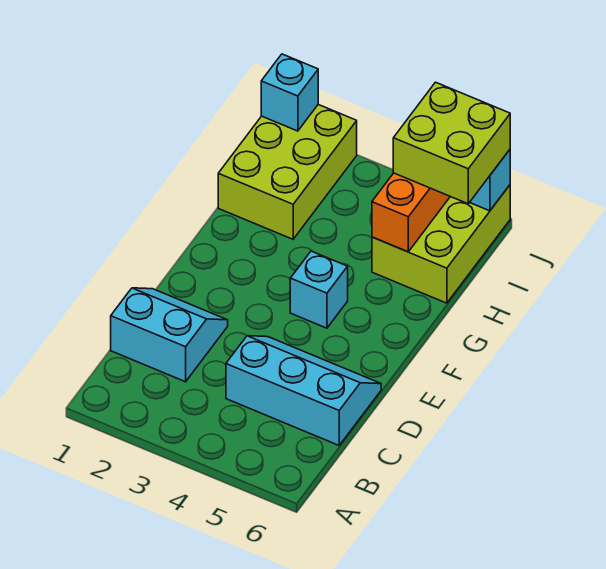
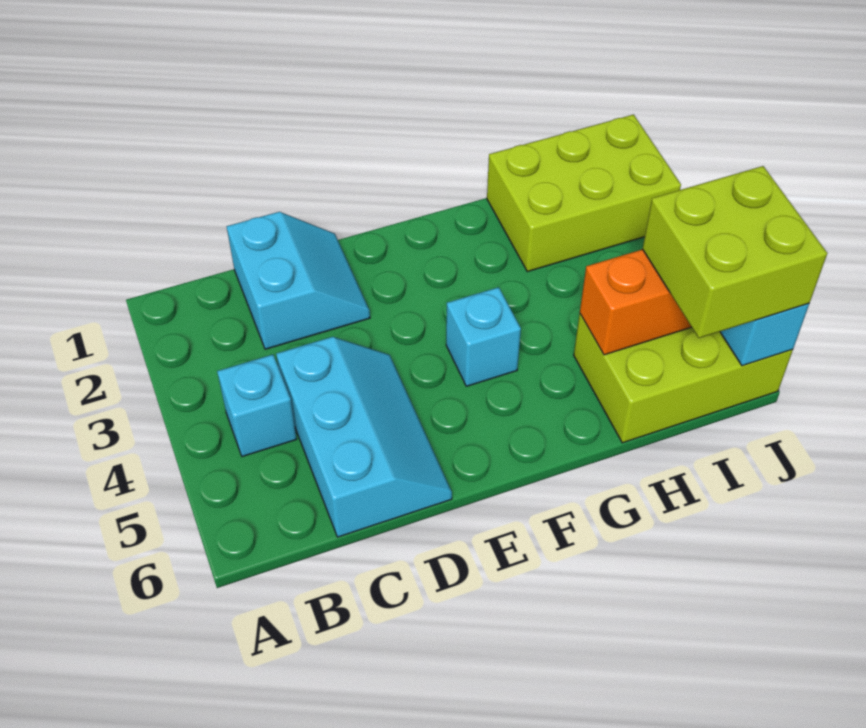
cyan 1x1 brick [261,54,318,131] -> cyan 1x1 brick moved to [217,355,297,457]

